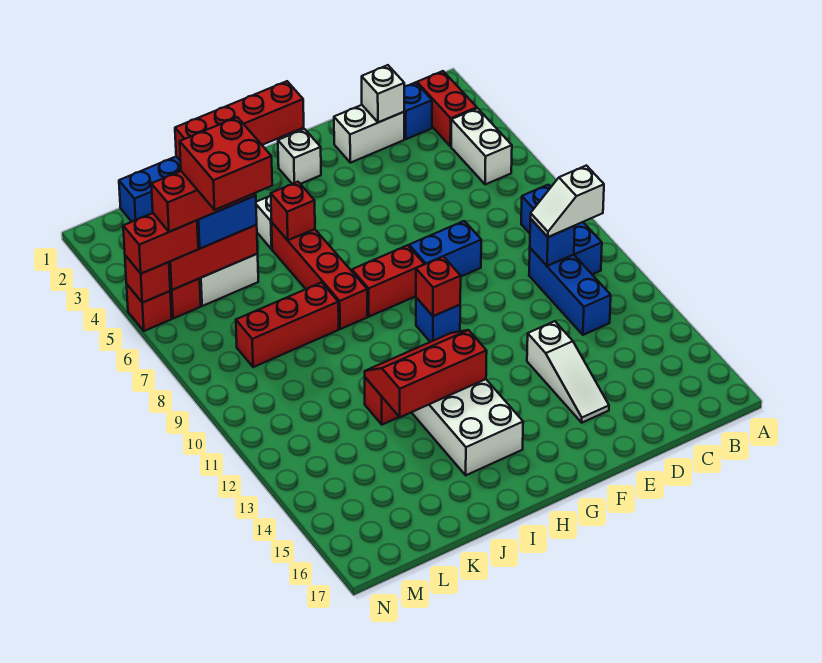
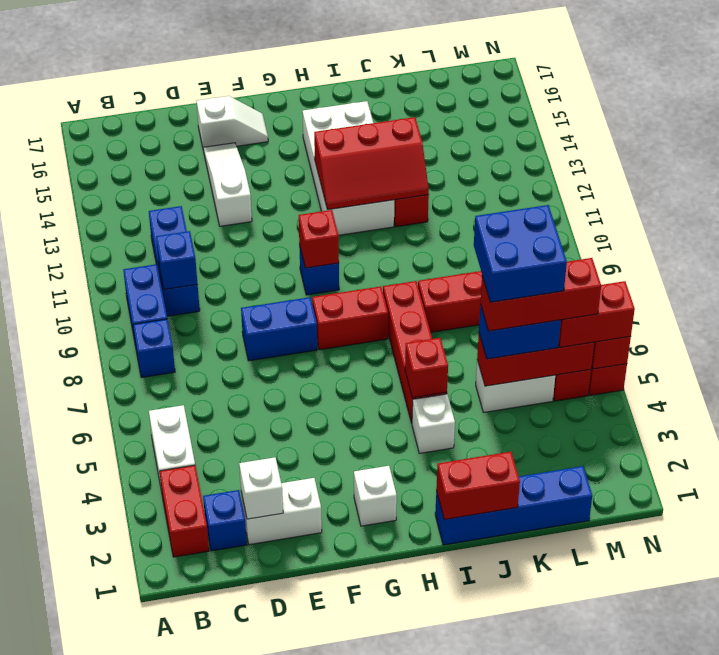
white 1x2 slope [530,166,604,237] -> white 1x2 slope moved to [197,96,268,151]
red 1x4 brick [175,81,304,161] -> red 1x2 brick [436,452,520,520]
red 2x2 brick [180,117,272,210] -> blue 2x2 brick [474,205,567,302]

